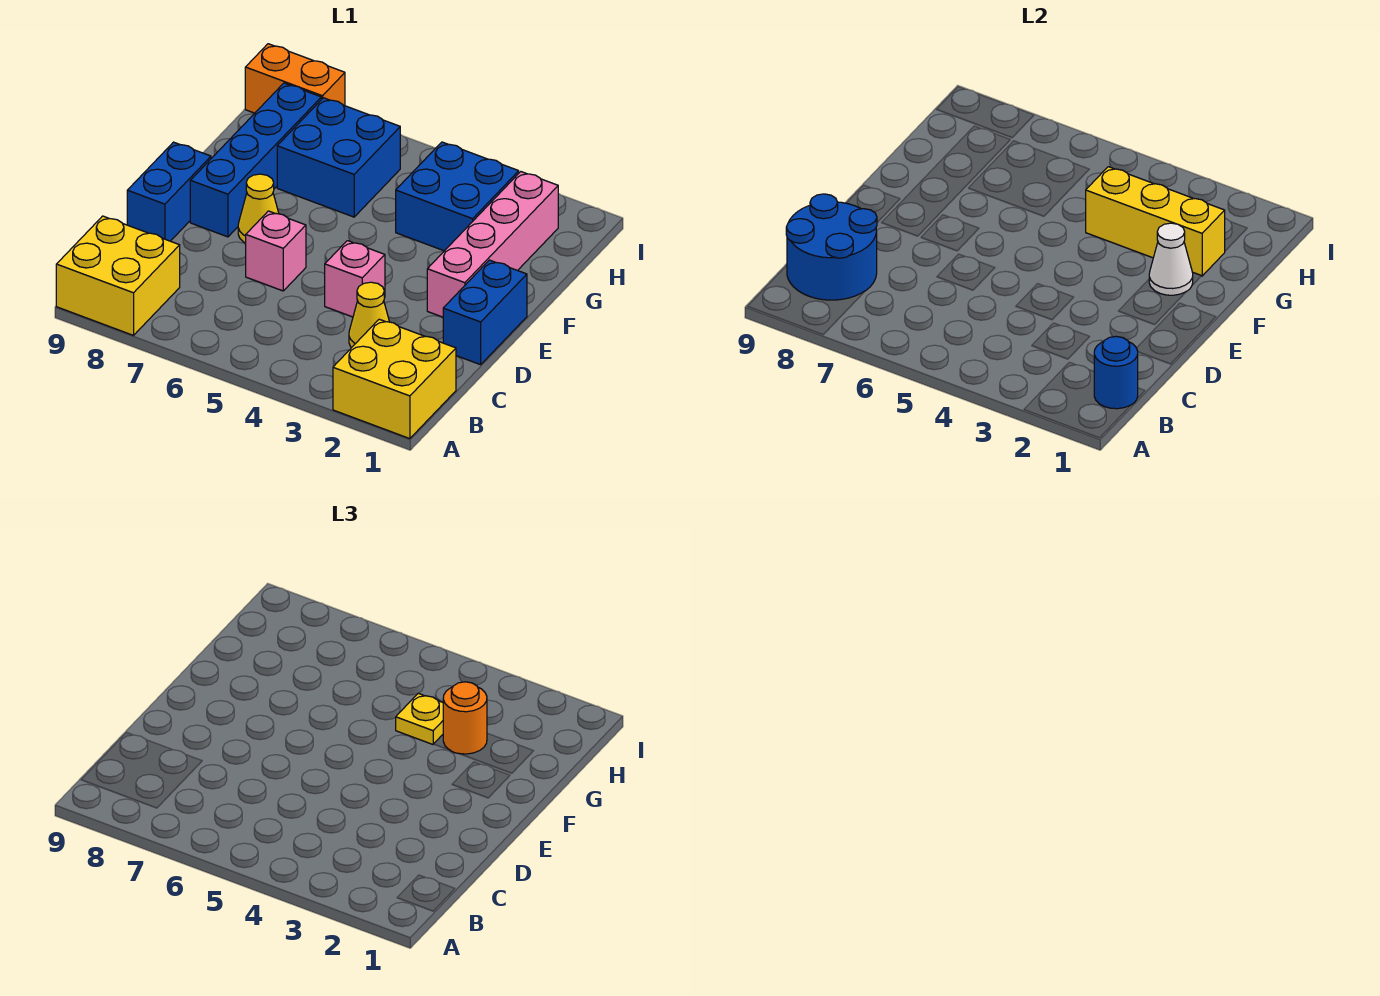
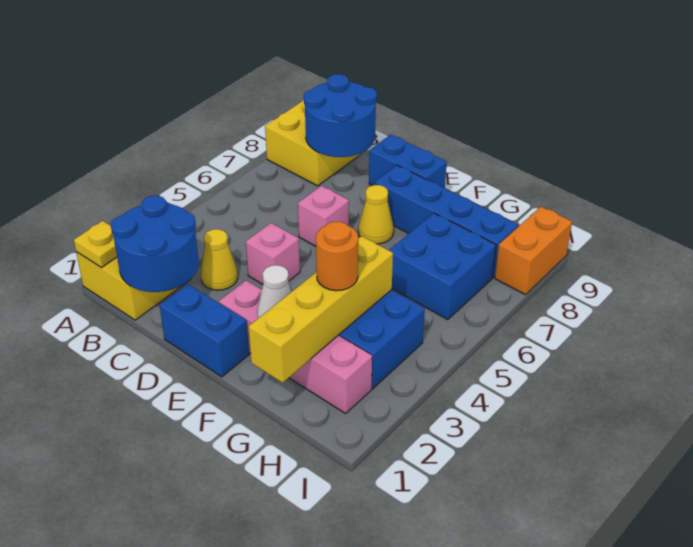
blue 1x1 round brick [1094,336,1138,409] -> blue 2x2 round brick [111,196,199,292]
yellow 1x3 brick [1086,167,1225,276] -> yellow 1x4 brick [249,236,393,383]
yellow 1x1 plate [396,693,443,744] -> yellow 1x1 plate moved to [74,221,117,268]

